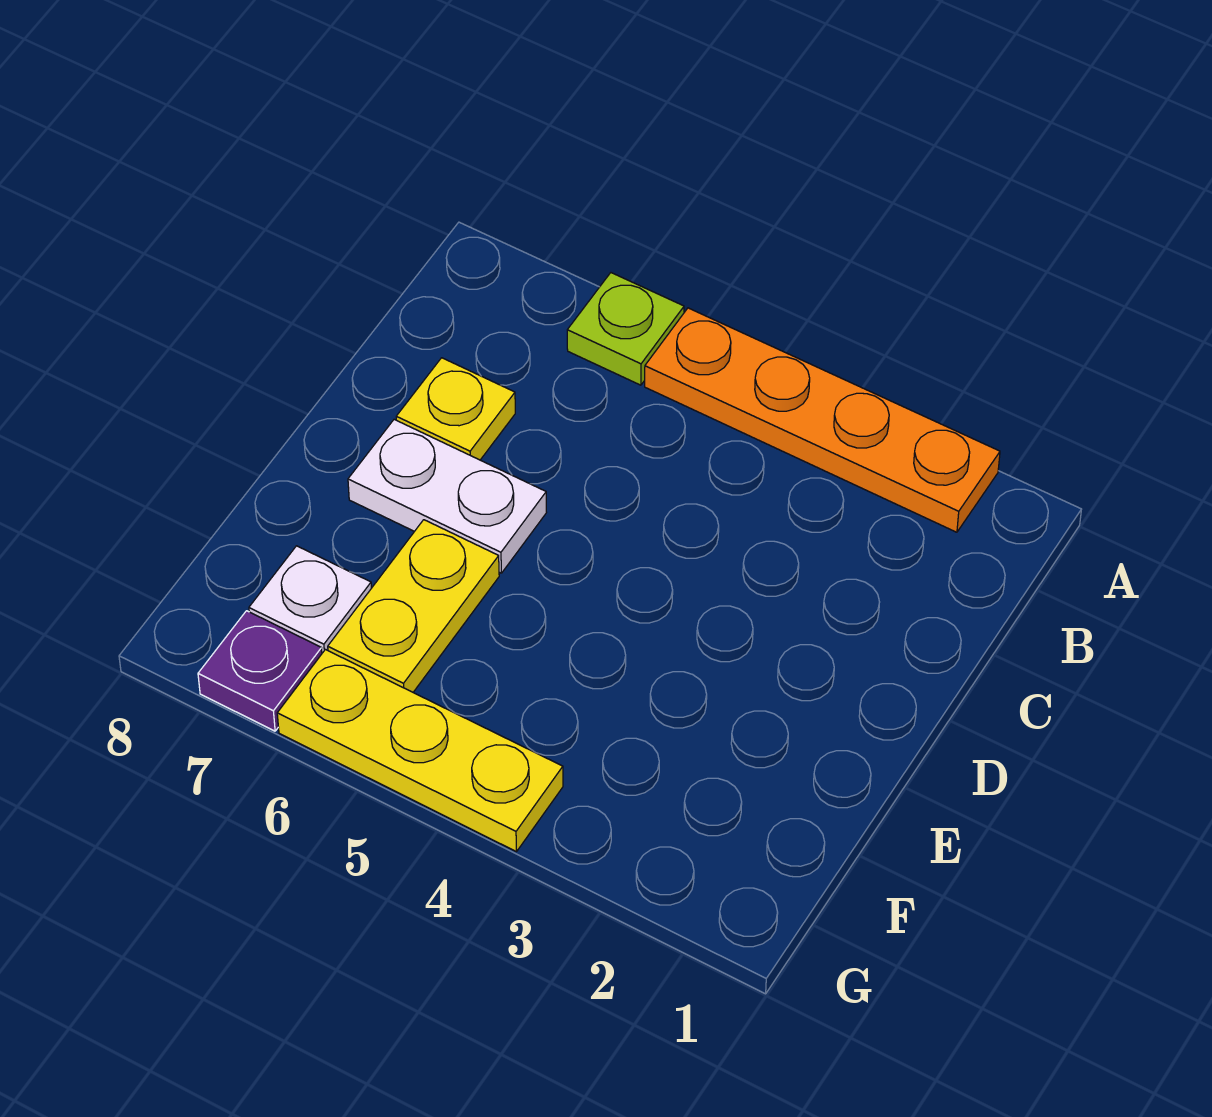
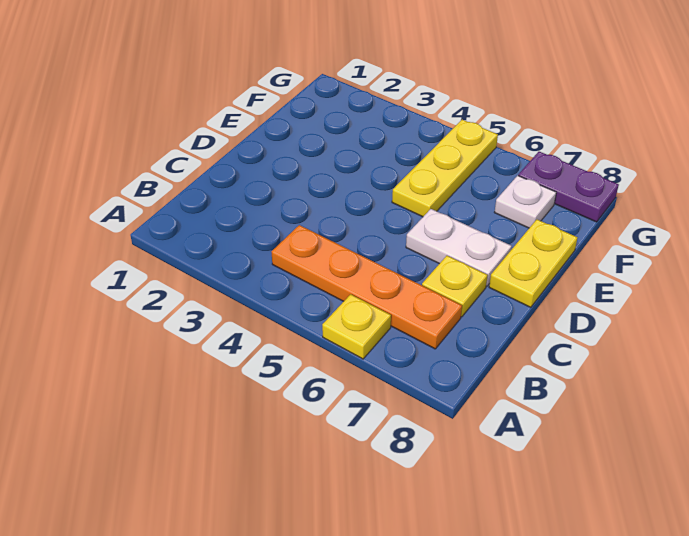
orange 1x4 plate [645,308,1000,532] -> orange 1x4 plate moved to [272,225,462,349]
lime 1x1 plate [567,273,684,385] -> yellow 1x1 plate [322,294,391,359]
yellow 1x2 plate [328,520,499,692] -> yellow 1x2 plate moved to [489,220,578,307]
yellow 1x3 plate [277,650,563,852] -> yellow 1x3 plate turned to [392,120,498,217]
purple 1x1 plate [198,611,322,731] -> purple 1x2 plate [518,152,619,222]

